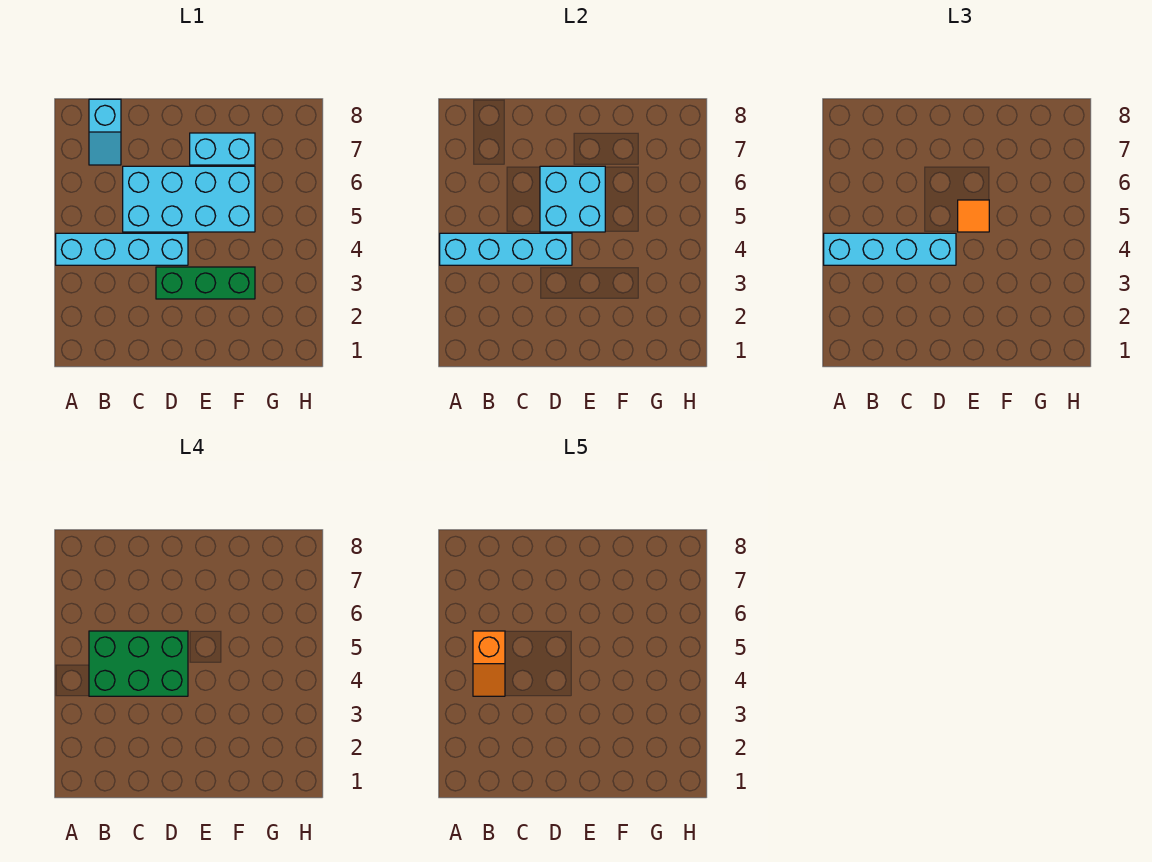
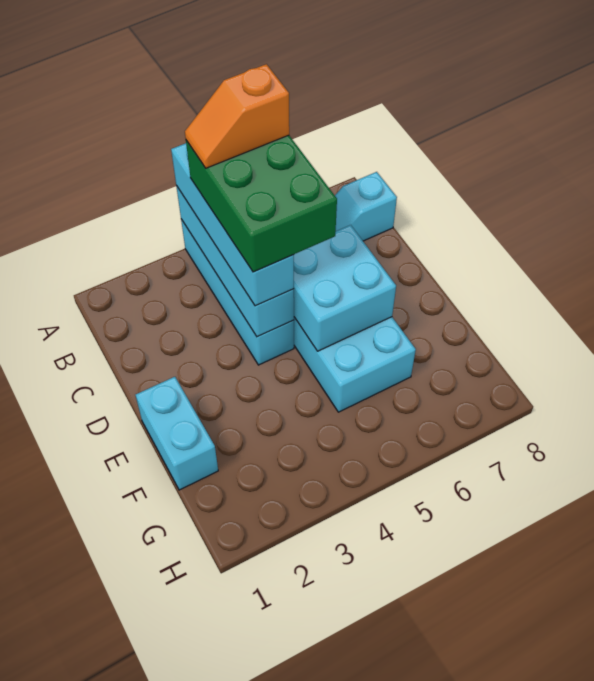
green 1x3 brick [156,267,255,299] -> none
orange 1x1 tile [958,200,989,232] -> none
cyan 1x2 brick [190,133,255,165] -> cyan 1x2 brick moved to [136,377,218,490]

